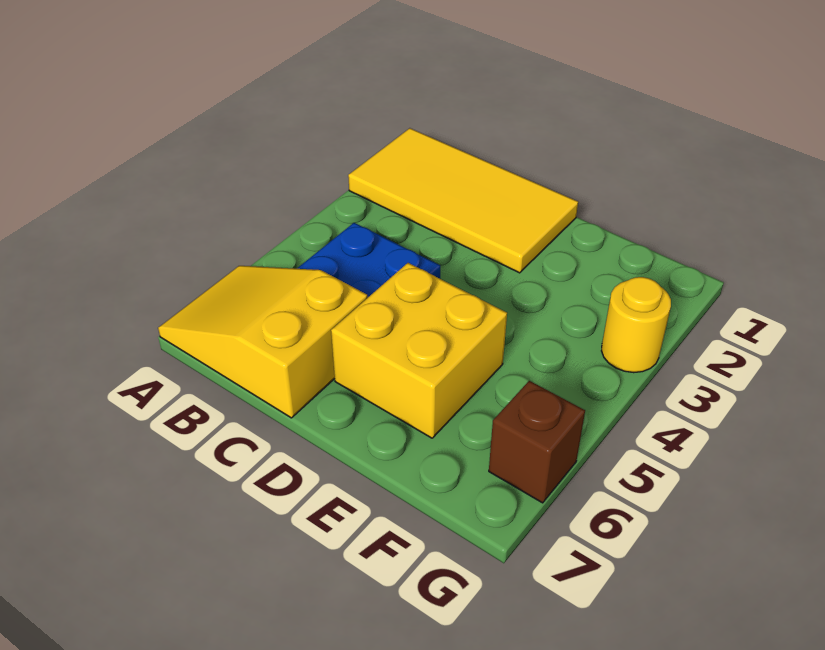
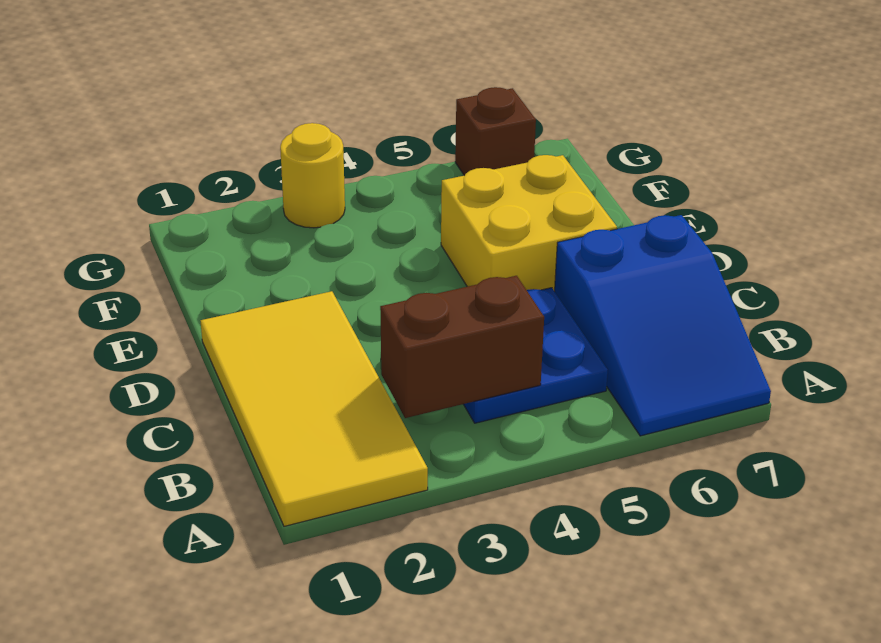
yellow 2x3 slope [158,266,368,418] -> blue 2x3 slope [555,215,771,436]
none -> brown 1x2 brick [380,276,544,418]

